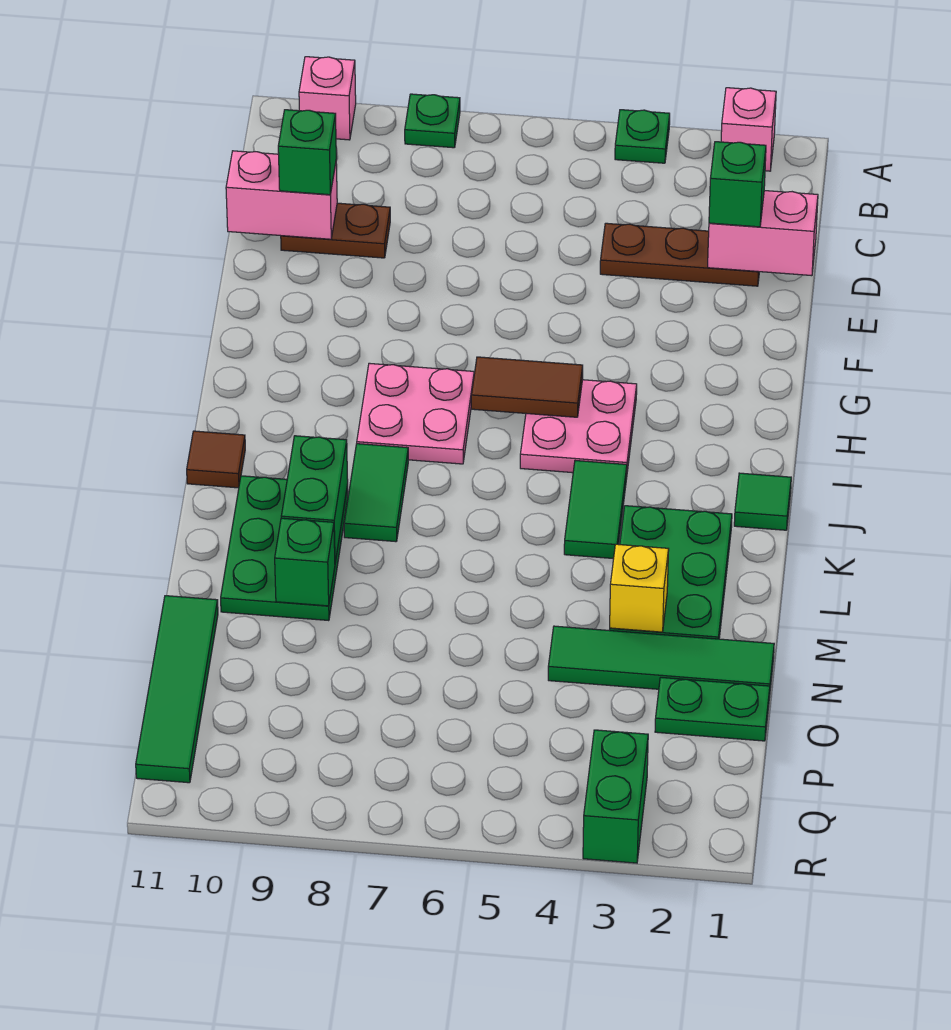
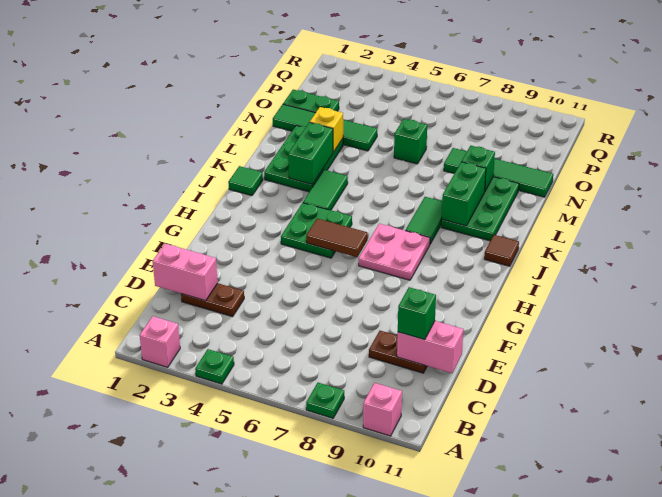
brown 1x3 plate [600,223,759,286] -> brown 1x2 plate [181,283,244,317]
green 1x1 brick [709,142,766,227] -> green 1x1 brick moved to [394,119,427,164]
pink 2x2 plate [520,380,637,473] -> green 2x2 plate [281,203,352,258]
green 1x4 tile [136,596,218,783] -> green 1x4 tile turned to [444,148,553,197]
green 1x2 brick [583,730,648,863] -> green 1x2 brick moved to [288,122,333,185]

